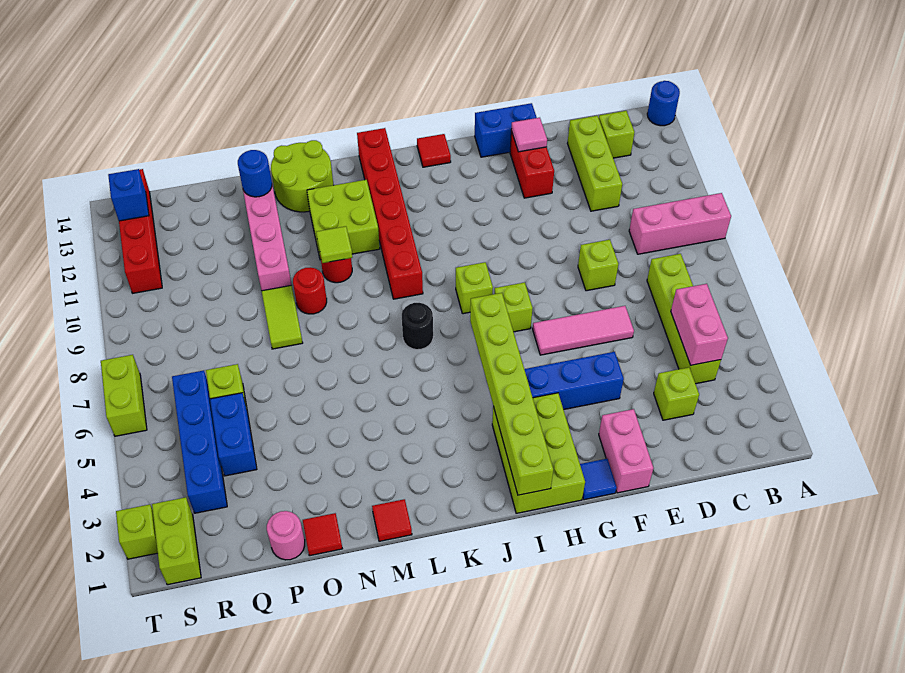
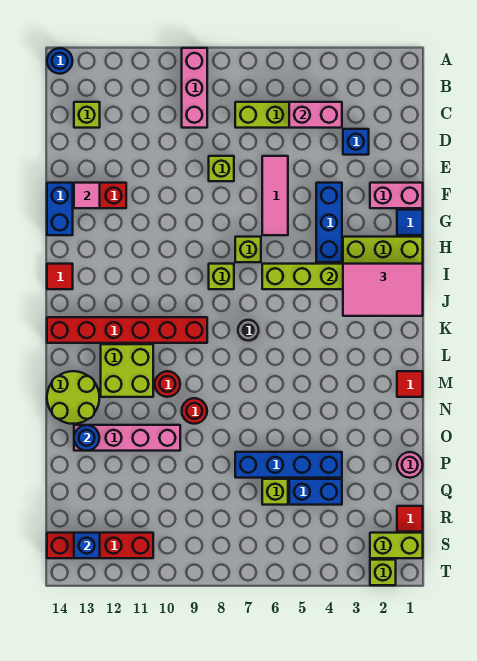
lime 1x1 brick [654,367,699,420] -> blue 1x1 brick [343,129,369,155]
lime 1x3 brick [567,116,622,211] -> none
none -> pink 2x3 tile [343,264,423,316]
lime 1x1 tile [316,226,352,263] -> none
red 1x1 tile [303,513,342,556] -> red 1x1 tile moved to [397,506,423,532]
lime 1x2 tile [262,285,303,349] -> none
blue 1x4 brick [172,370,227,513] -> blue 1x4 brick moved to [235,452,342,478]
lime 1x2 brick [101,355,147,436] -> none

